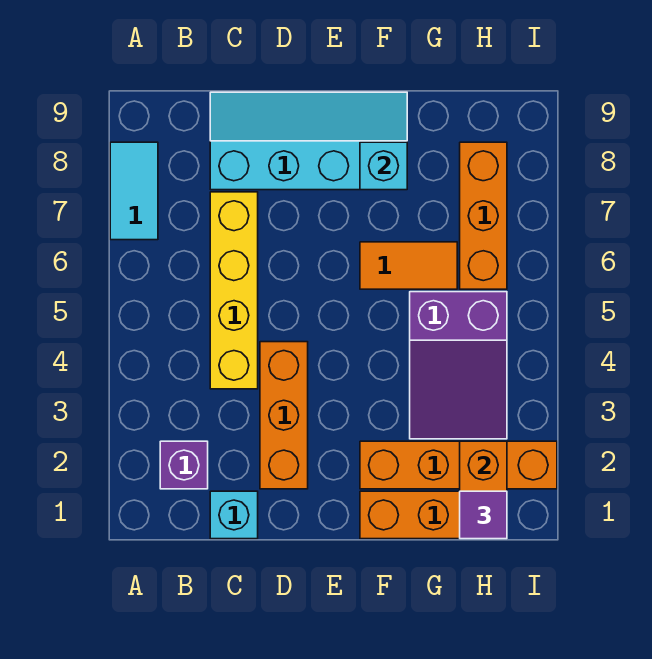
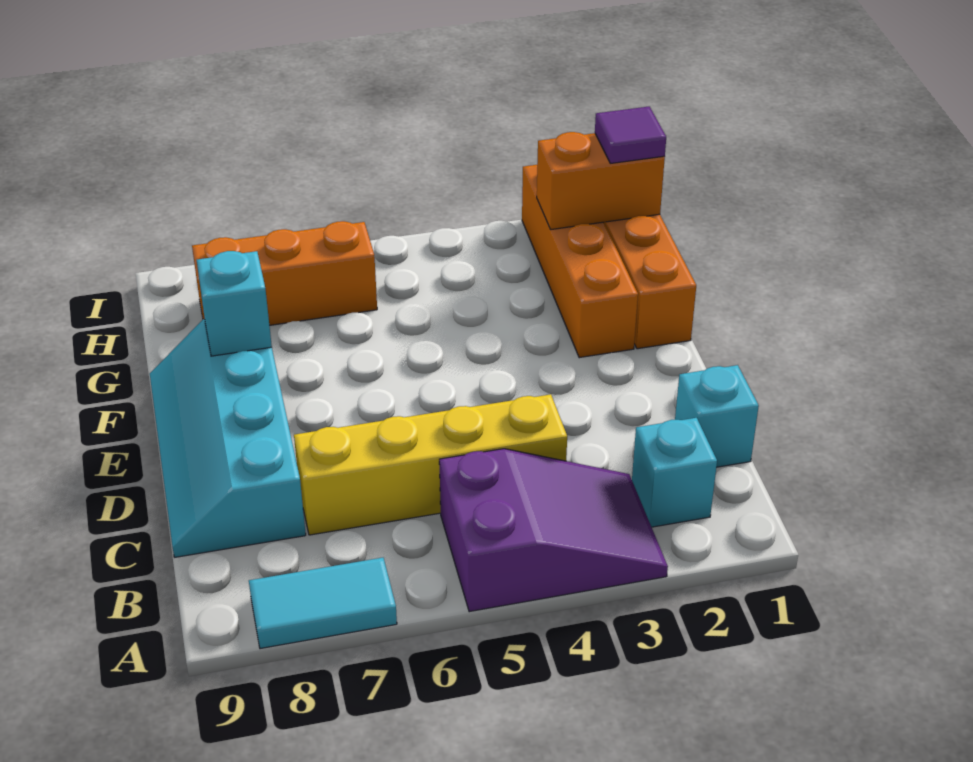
purple 1x1 brick [160,441,208,489] -> cyan 1x1 brick [632,418,717,527]
orange 1x3 brick [260,342,308,489] -> none
orange 1x2 tile [360,242,457,289] -> none
purple 2x3 slope [410,292,507,439] -> purple 2x3 slope moved to [439,449,668,612]

